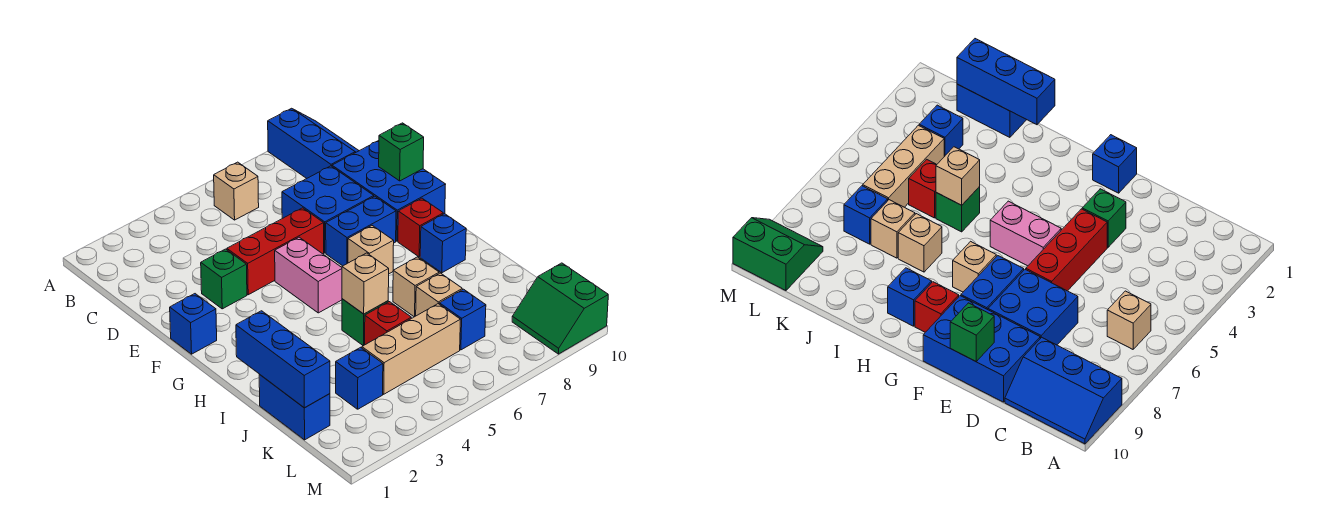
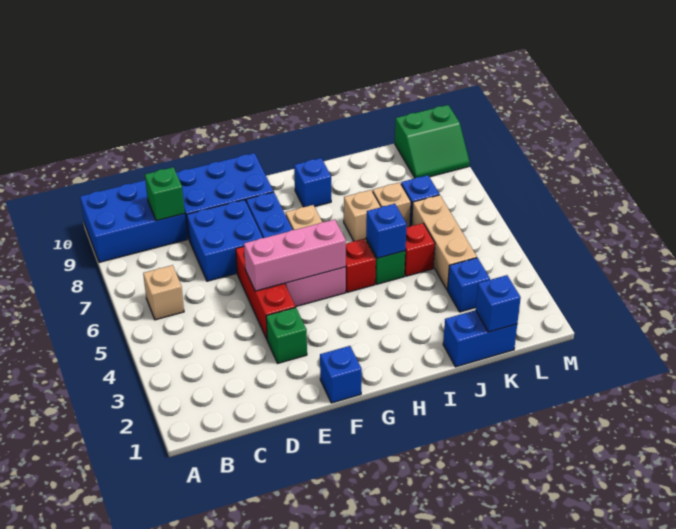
blue 2x3 slope [268,108,359,179] -> blue 2x3 brick [80,180,187,262]
none -> pink 1x3 brick [244,219,346,291]
green 1x1 brick [379,123,424,181] -> green 1x1 brick moved to [145,167,185,221]
red 1x1 brick [398,198,443,257] -> red 1x1 brick moved to [346,239,376,292]
blue 1x3 brick [236,311,330,408] -> blue 1x1 brick [476,275,521,332]
tan 1x1 brick [342,253,389,314] -> blue 1x1 brick [366,204,407,258]

